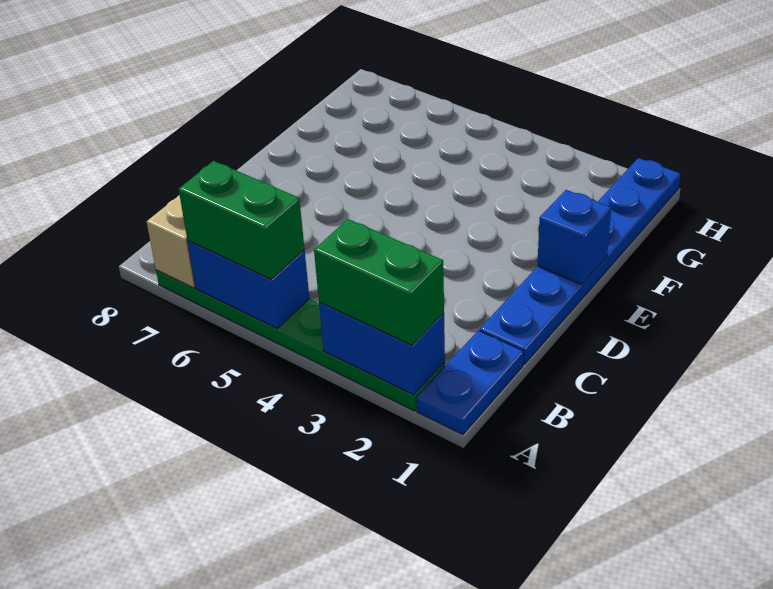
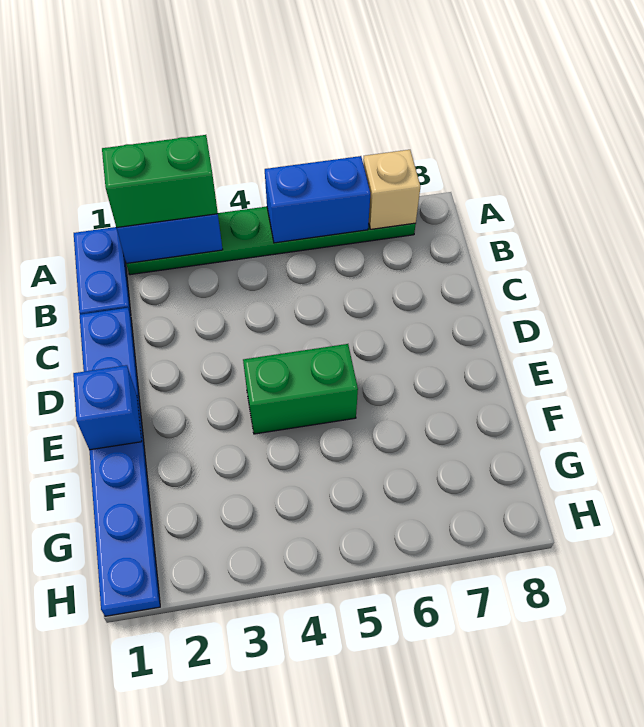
green 1x2 brick [179,161,305,279] -> green 1x2 brick moved to [243,344,358,434]

